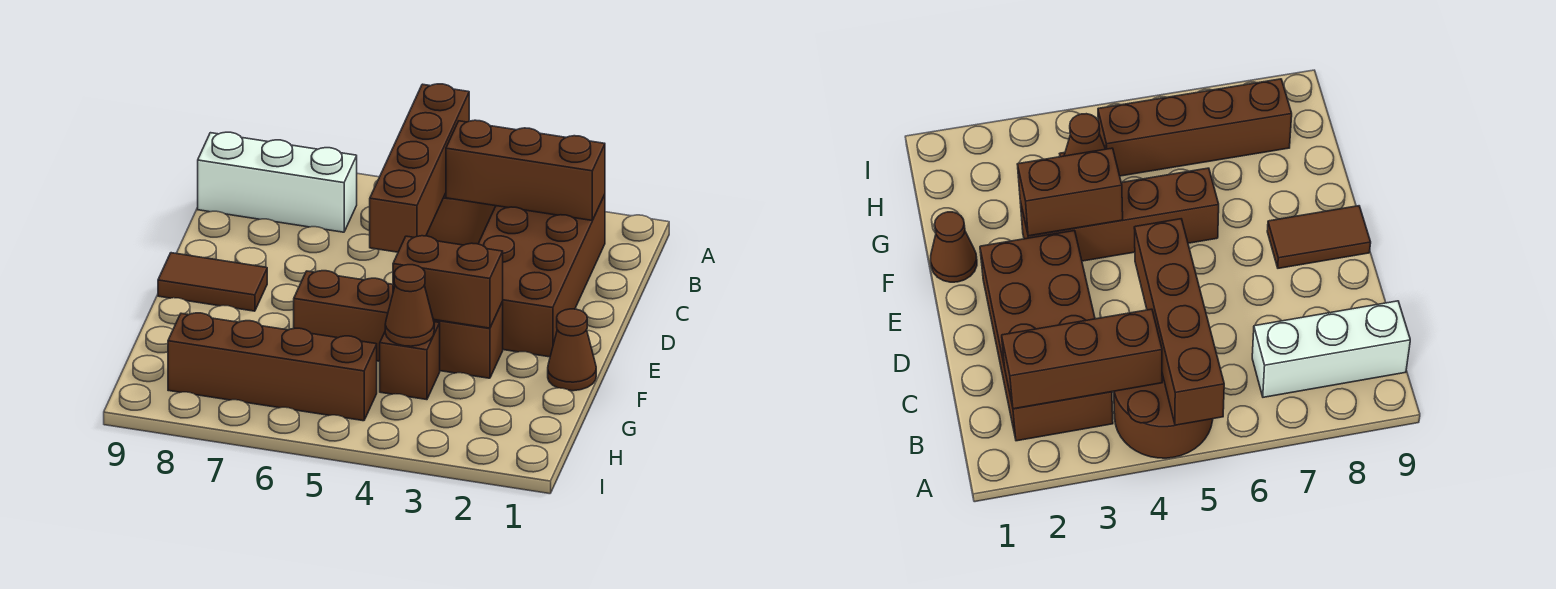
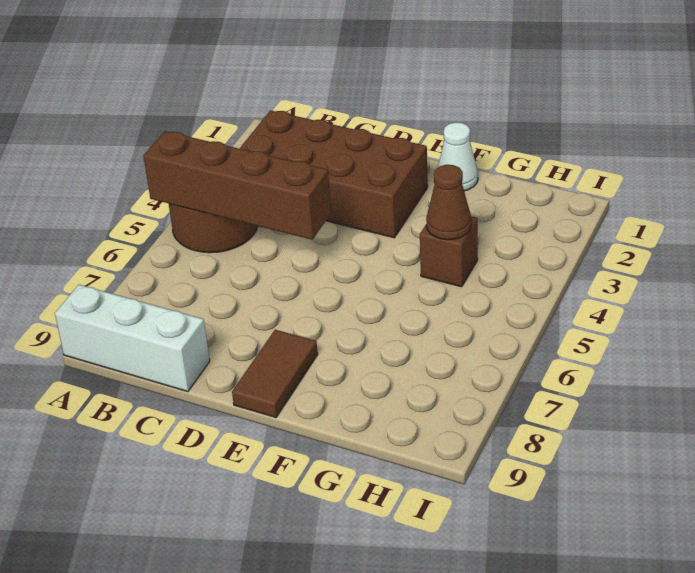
brown 1x3 brick [446,120,605,220] -> none
white 1x3 brick [198,132,357,232] -> white 1x3 brick turned to [55,285,210,392]
brown 1x1 cone [548,309,596,391] -> white 1x1 cone [438,122,478,191]
brown 1x4 brick [294,271,503,378] -> none
brown 1x2 brick [393,236,503,328] -> none
brown 1x4 brick [168,313,377,421] -> none

